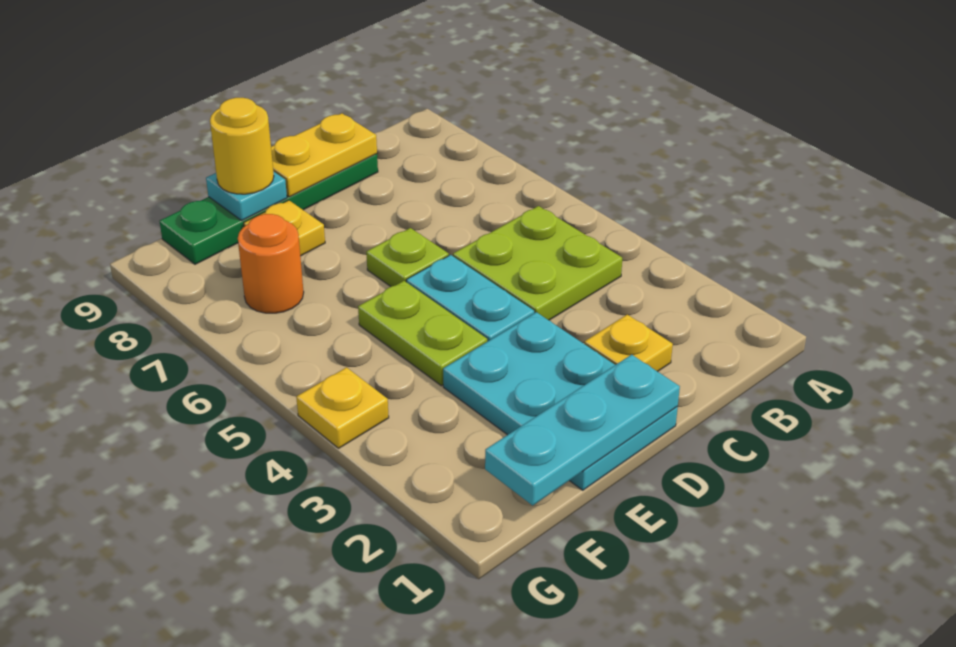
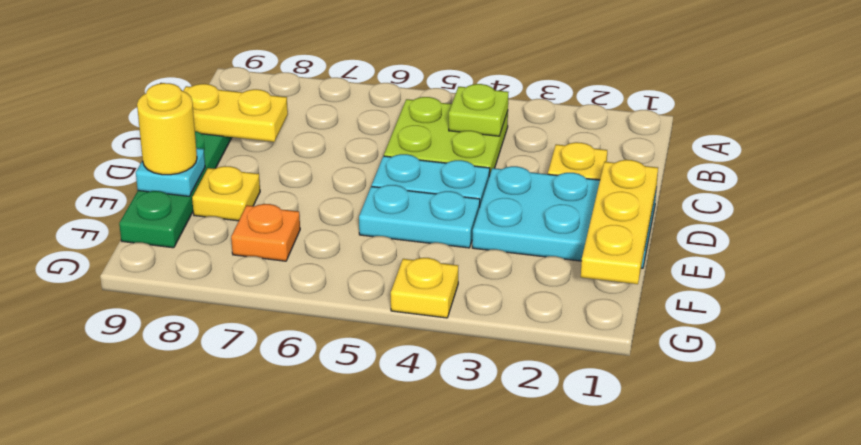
yellow 1x2 plate [271,113,377,197] -> yellow 1x2 plate turned to [183,84,288,142]
cyan 1x3 plate [485,355,680,505] -> yellow 1x3 plate [581,160,658,284]
lime 1x1 plate [366,228,449,287] -> lime 1x1 plate moved to [449,84,508,136]
lime 1x2 plate [358,281,487,386] -> cyan 1x2 plate [359,185,480,248]
orange 1x1 round brick [238,214,304,313] -> orange 1x1 plate [231,204,300,261]

